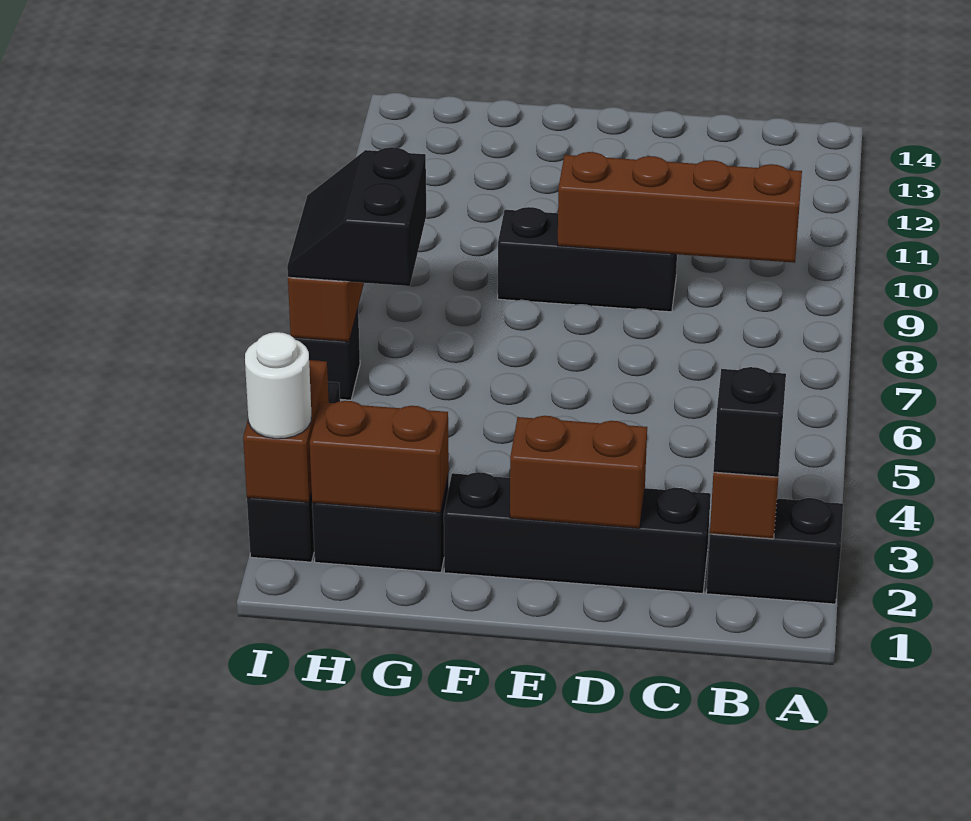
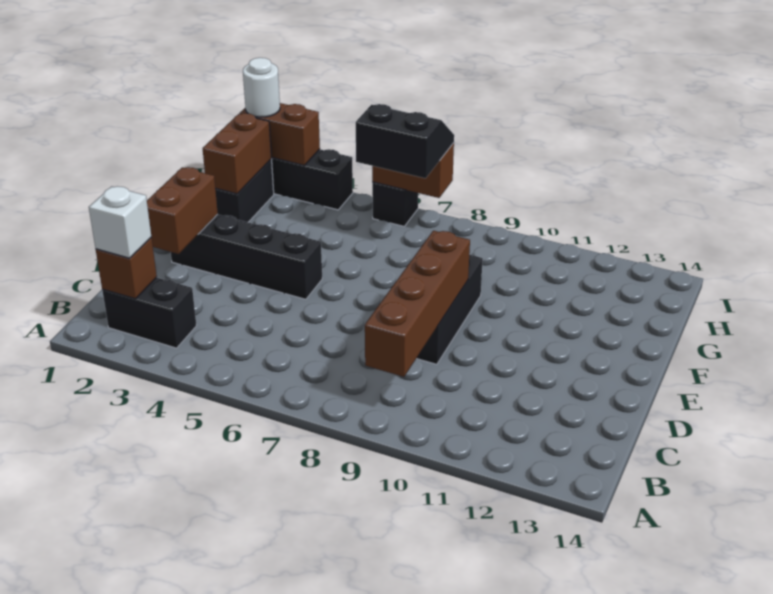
black 1x2 brick [706,498,843,604] -> black 1x2 brick turned to [102,277,197,348]
black 1x1 brick [713,367,786,477] -> white 1x1 brick [89,186,151,258]
black 1x4 brick [444,472,711,593] -> black 1x4 brick turned to [171,214,322,299]

